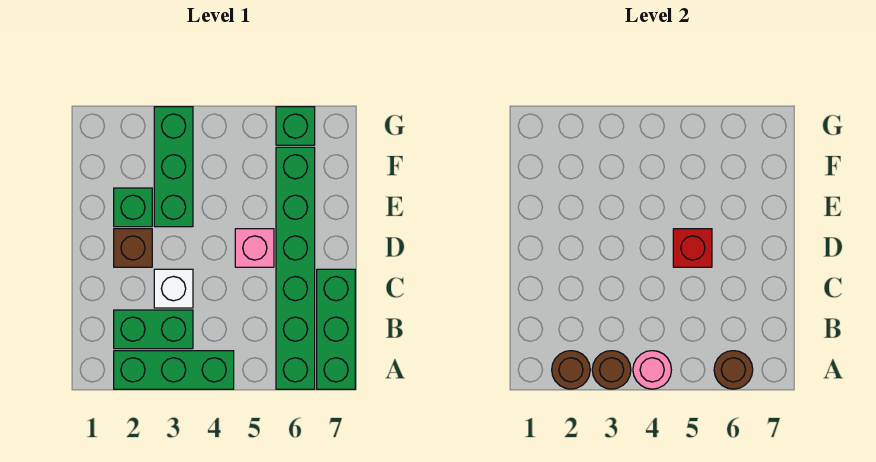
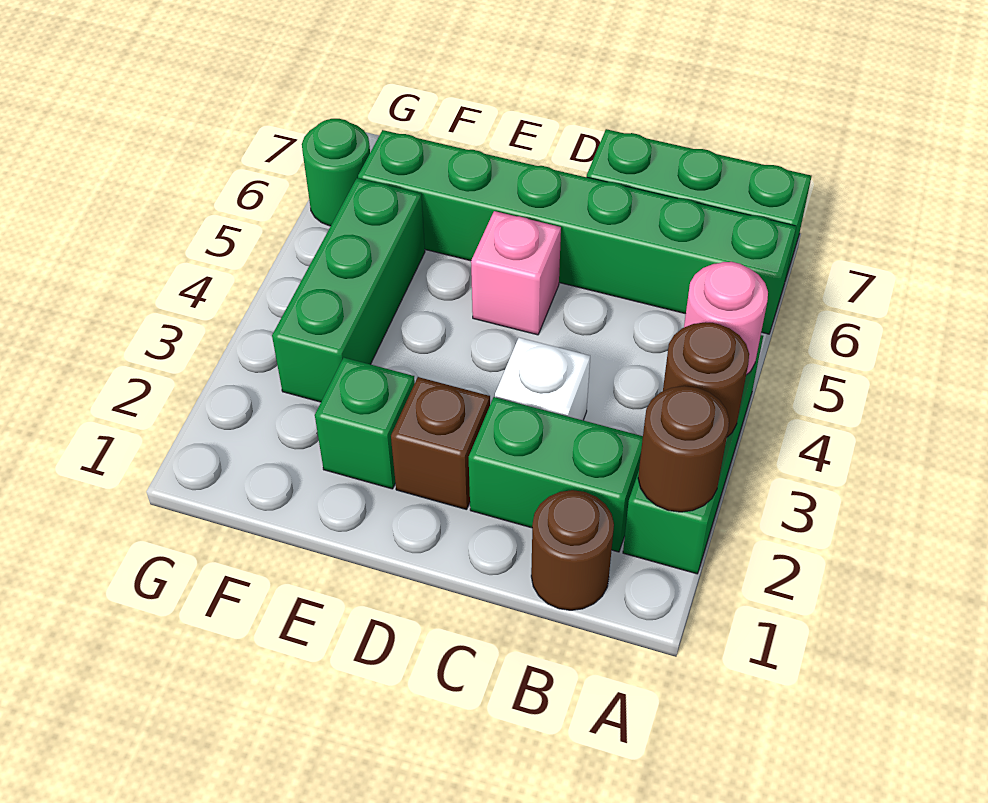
brown 1x1 round brick [714,351,753,389] -> brown 1x1 round brick moved to [531,490,614,610]
green 1x2 brick [114,310,193,349] -> green 1x2 brick turned to [469,397,643,552]
red 1x1 brick [673,229,712,267] -> none
green 1x3 brick [154,107,193,227] -> green 1x3 brick turned to [272,178,425,402]
green 1x1 brick [276,107,315,145] -> green 1x1 round brick [302,119,370,226]

